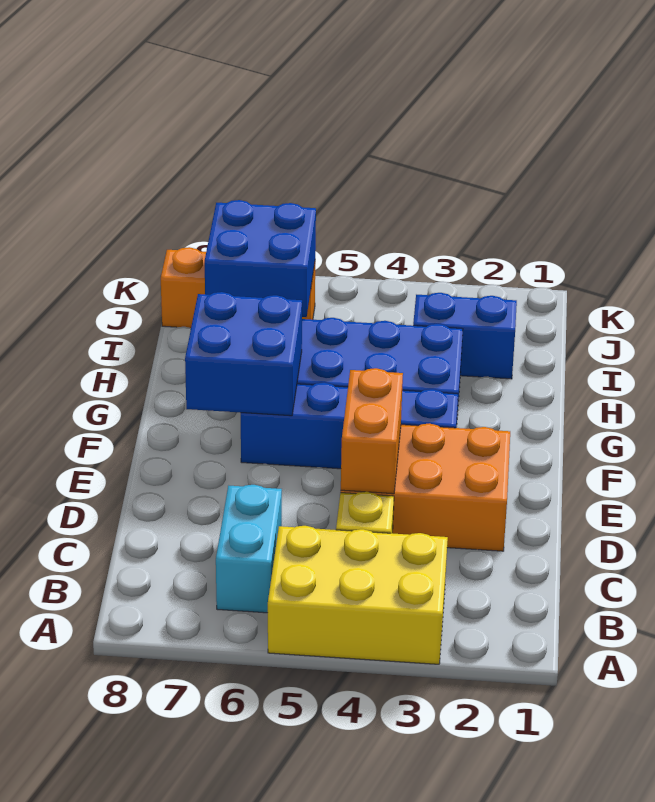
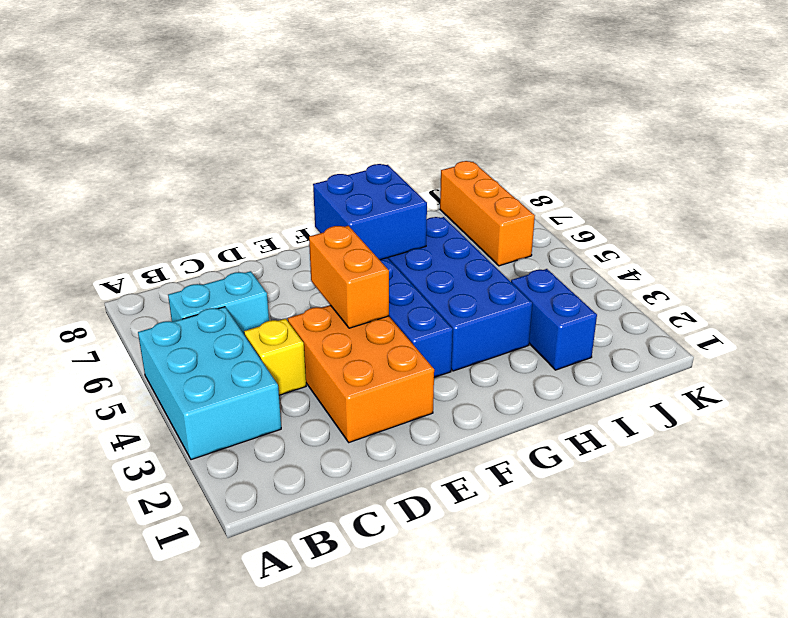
yellow 2x3 brick [268,526,448,664] -> cyan 2x3 brick [138,307,281,460]
orange 1x2 brick [341,368,403,494] -> orange 1x2 brick turned to [309,226,389,328]
blue 2x2 brick [205,200,316,317] -> none

